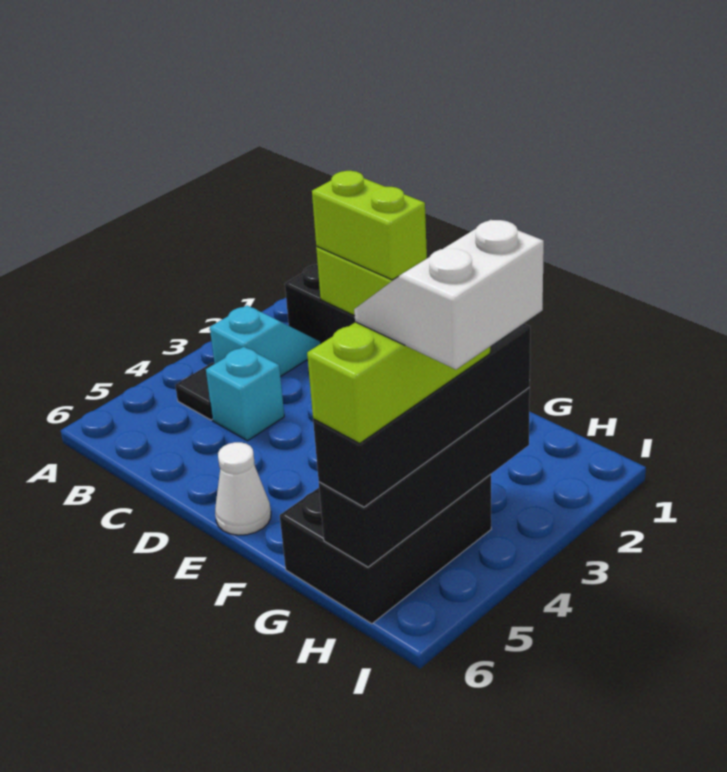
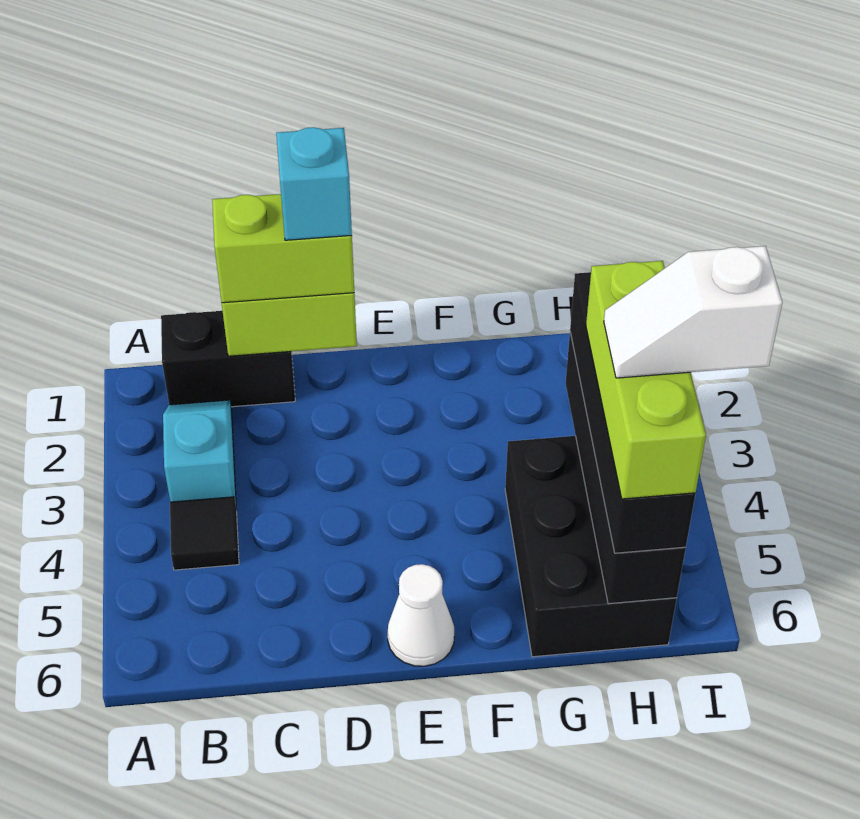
cyan 1x1 brick [206,347,284,441] -> cyan 1x1 brick moved to [276,127,352,240]
white 2x2 slope [354,220,544,370] -> white 1x2 slope [604,246,782,378]

